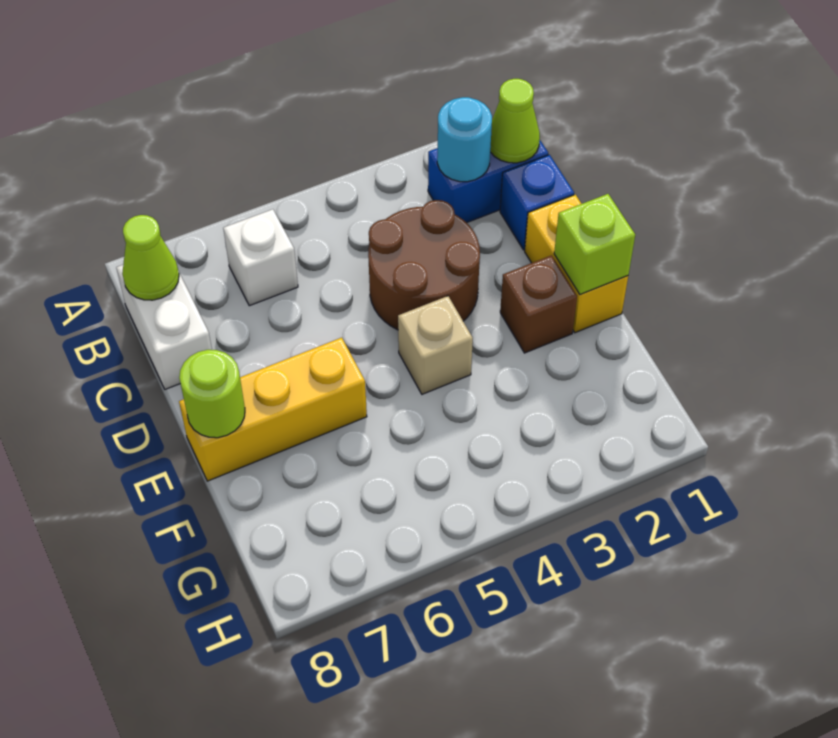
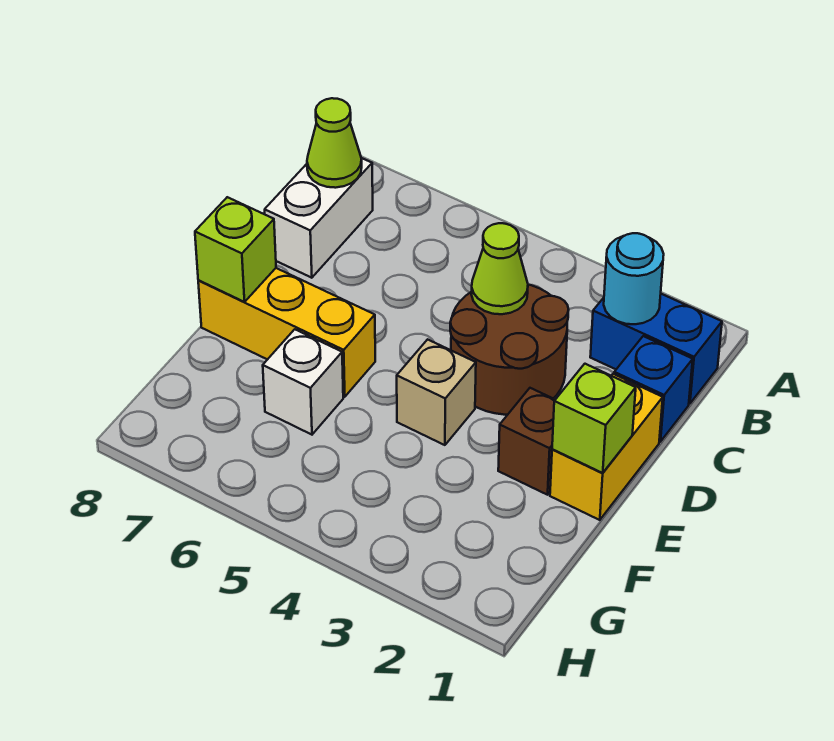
lime 1x1 cone [490,79,540,163] -> lime 1x1 cone moved to [471,223,528,314]
white 1x1 brick [223,209,298,306] -> white 1x1 brick moved to [263,329,343,435]
lime 1x1 round brick [179,350,245,438] -> lime 1x1 brick [195,197,276,302]

